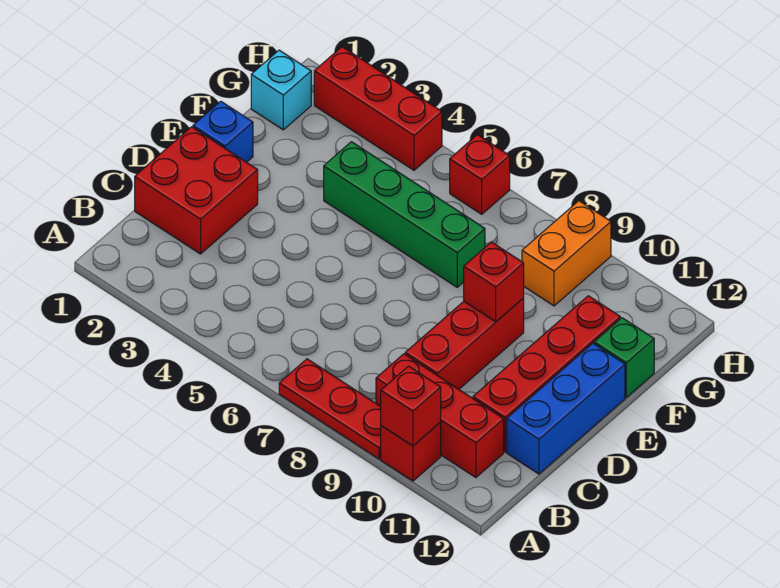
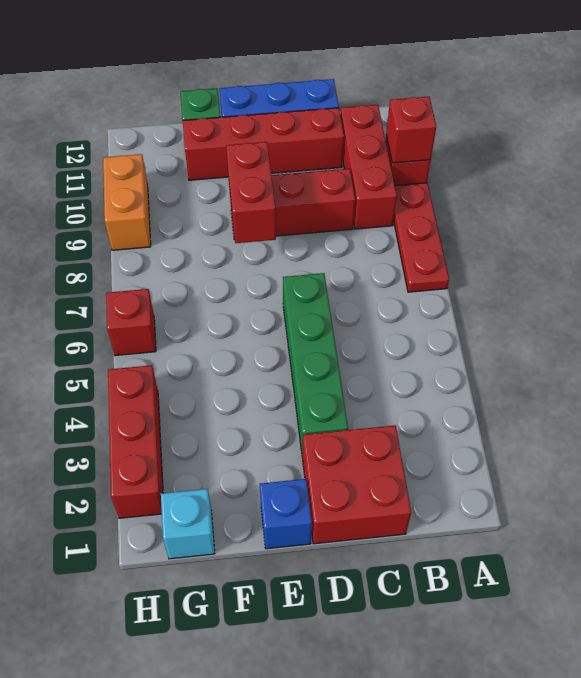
red 1x1 brick [464,242,524,322] -> red 1x2 brick [226,142,276,243]
green 1x4 brick [324,142,485,287] -> green 1x4 brick moved to [283,273,348,456]
orange 1x2 brick [522,201,611,306] -> orange 1x2 brick turned to [103,154,151,250]

